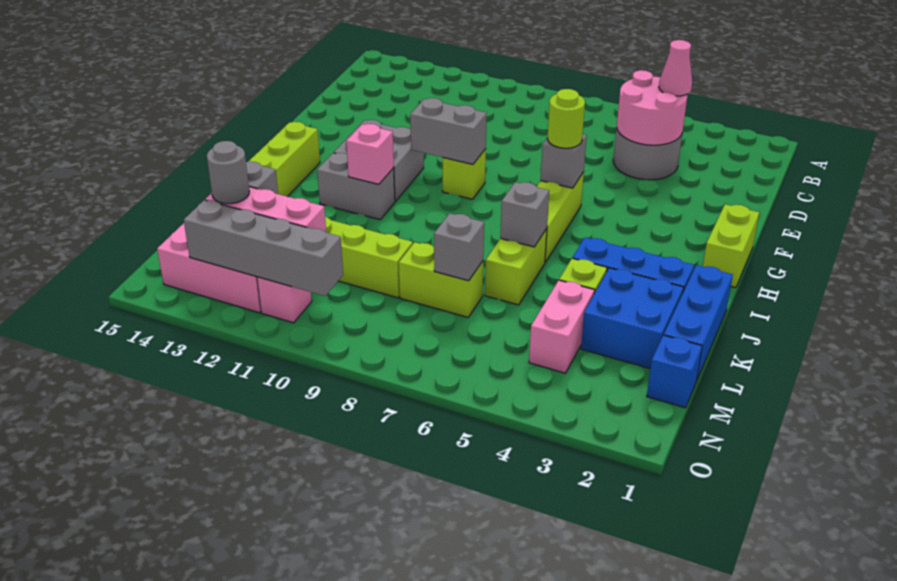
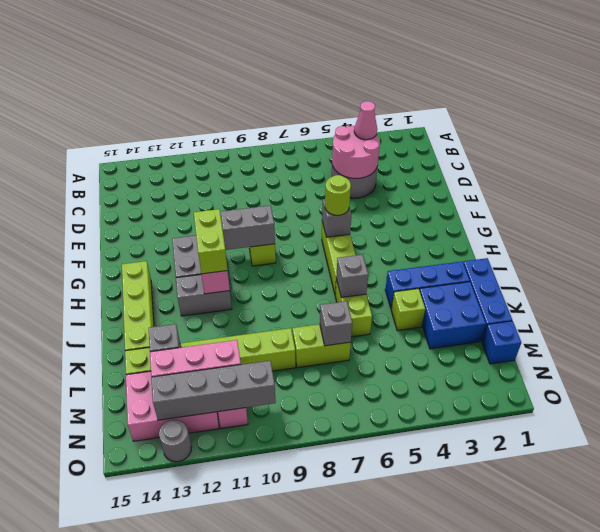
lime 1x2 brick [703,204,759,288] -> lime 1x2 brick moved to [194,209,228,274]
pink 1x2 brick [529,280,595,373] -> none
grey 1x1 round brick [207,141,249,204] -> grey 1x1 round brick moved to [159,420,191,462]

